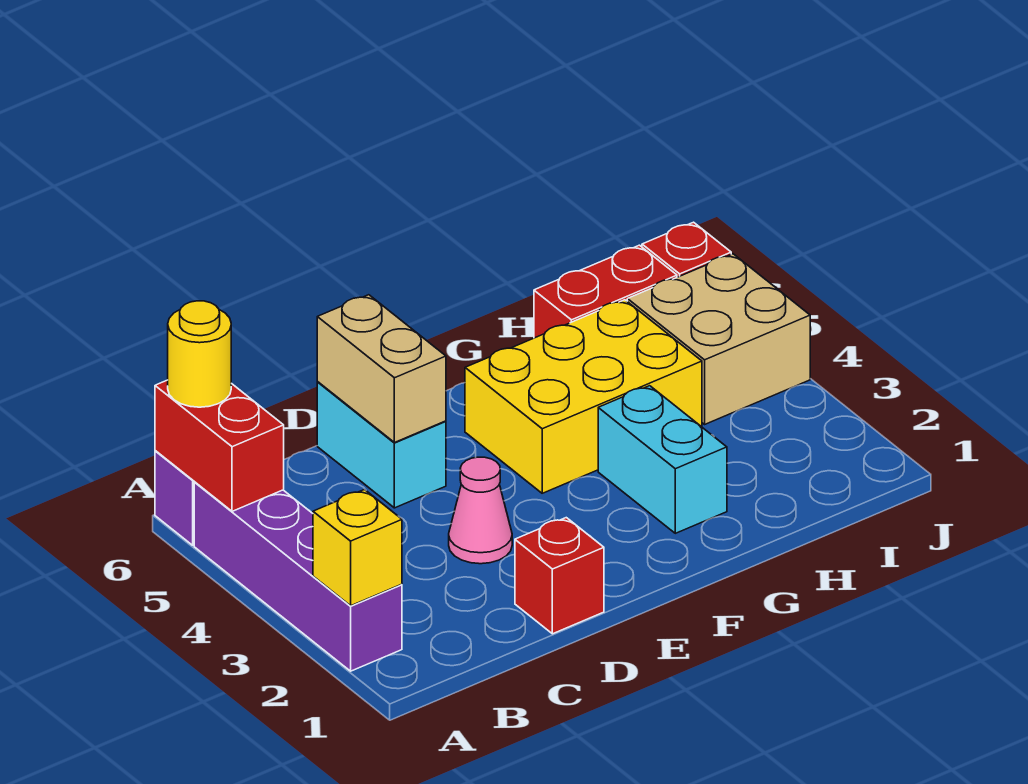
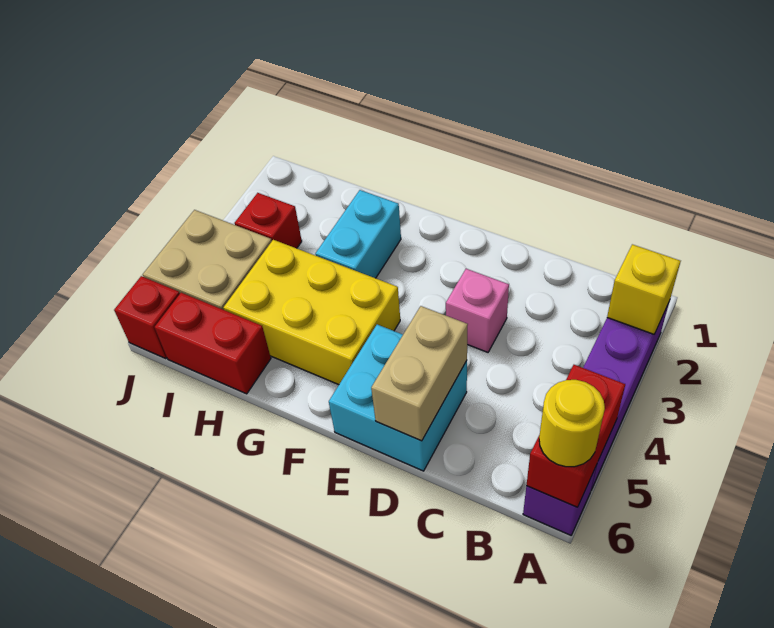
red 1x1 brick [515,518,604,634] -> red 1x1 brick moved to [235,193,302,248]
pink 1x1 cone [449,457,512,564] -> pink 1x1 brick [446,269,509,352]
cyan 1x2 brick [317,382,446,508] -> cyan 2x2 brick [329,325,467,471]

